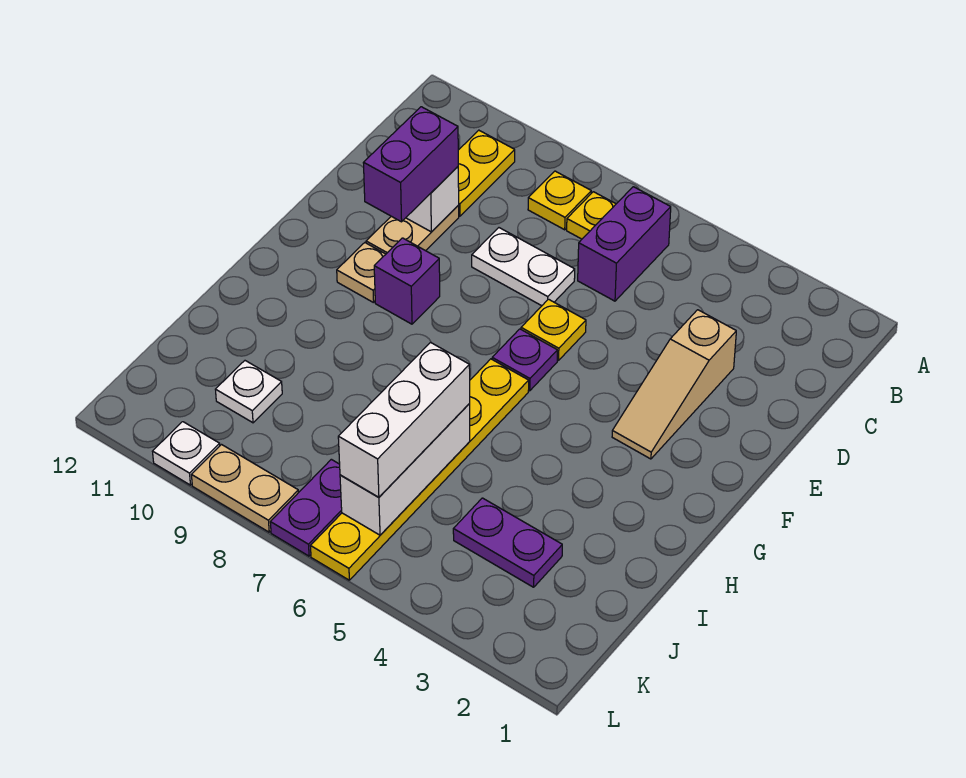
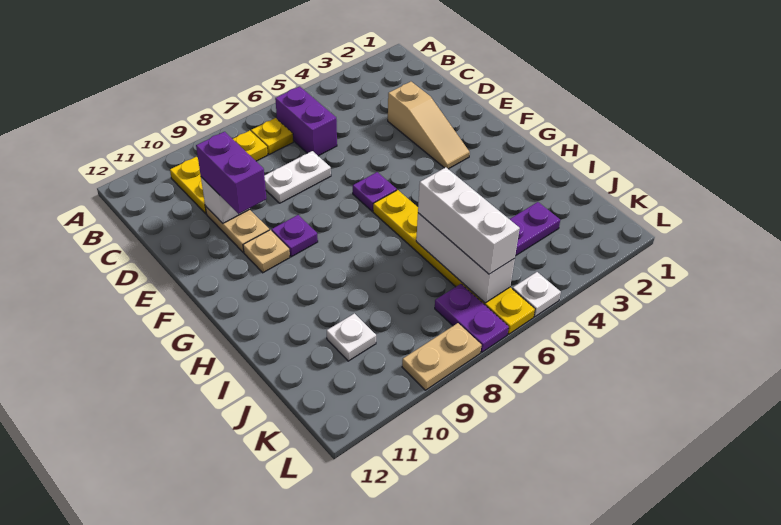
yellow 1x1 plate [521,299,586,360] -> none
purple 1x1 brick [374,238,440,324] -> purple 1x1 plate [272,215,318,257]
white 1x1 plate [152,422,220,485] -> white 1x1 plate moved to [513,272,561,317]

